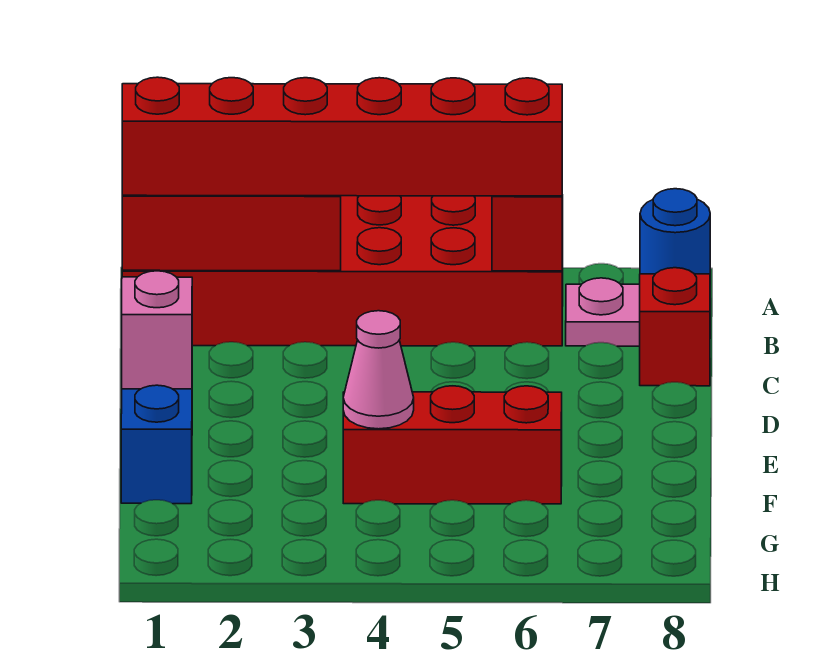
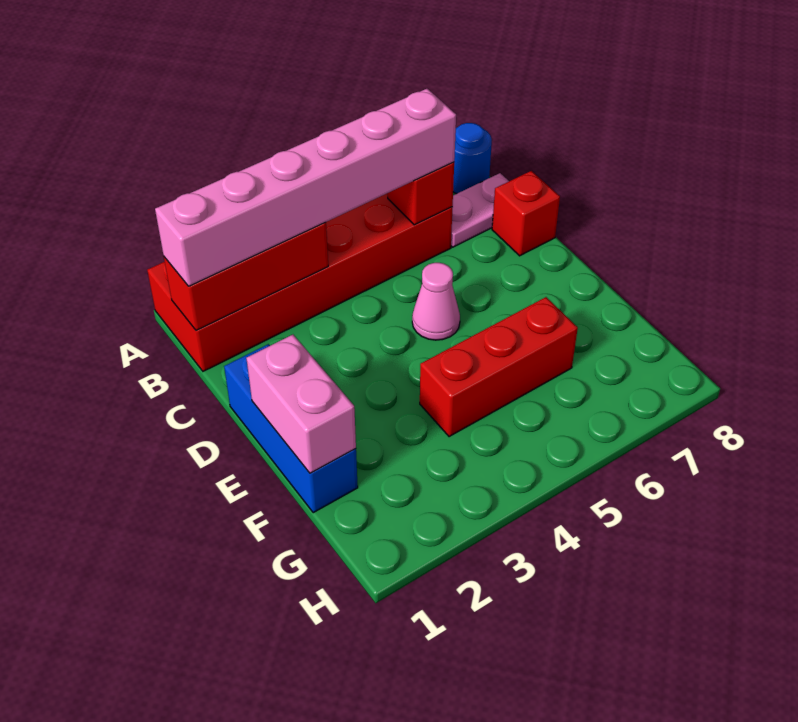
red 1x6 brick [122,77,562,196] -> pink 1x6 brick [155,89,456,286]
pink 1x1 brick [122,271,192,389] -> pink 1x2 brick [246,335,356,473]
pink 1x1 cone [343,311,414,429] -> pink 1x1 cone moved to [412,263,460,340]

